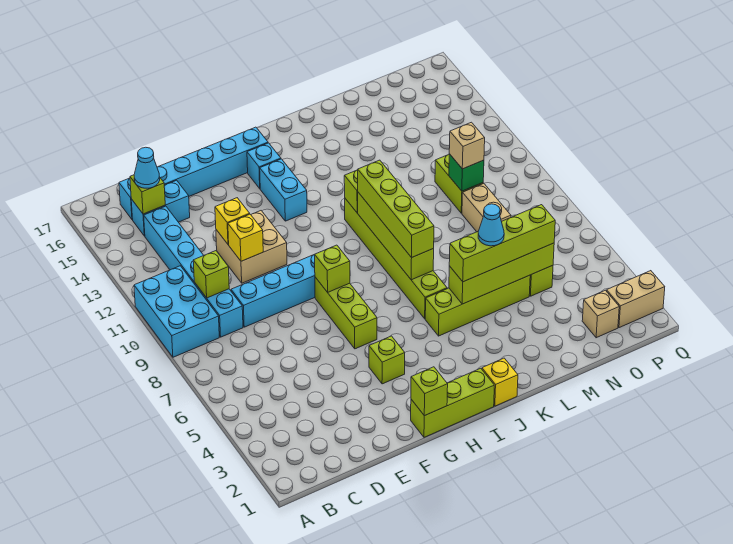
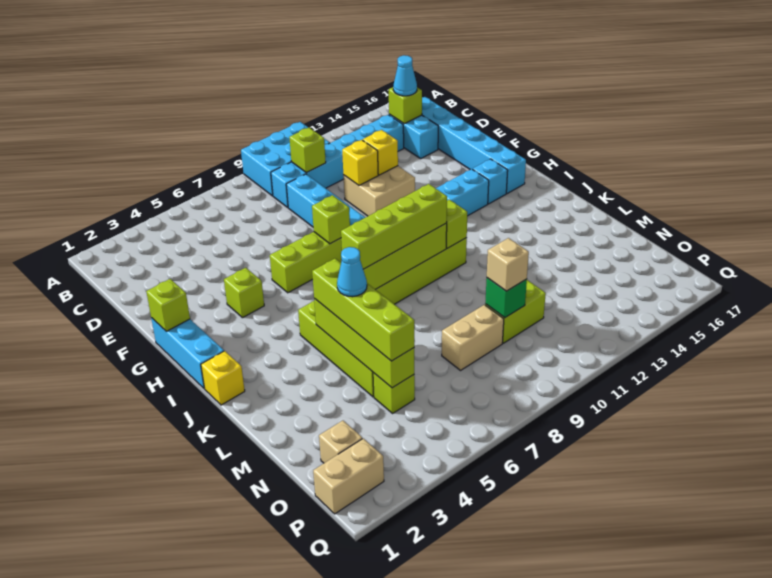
lime 1x3 brick [411,368,494,437] -> cyan 1x3 brick [151,318,224,388]
tan 1x2 brick [606,271,665,328] -> tan 1x2 brick turned to [313,438,384,514]

